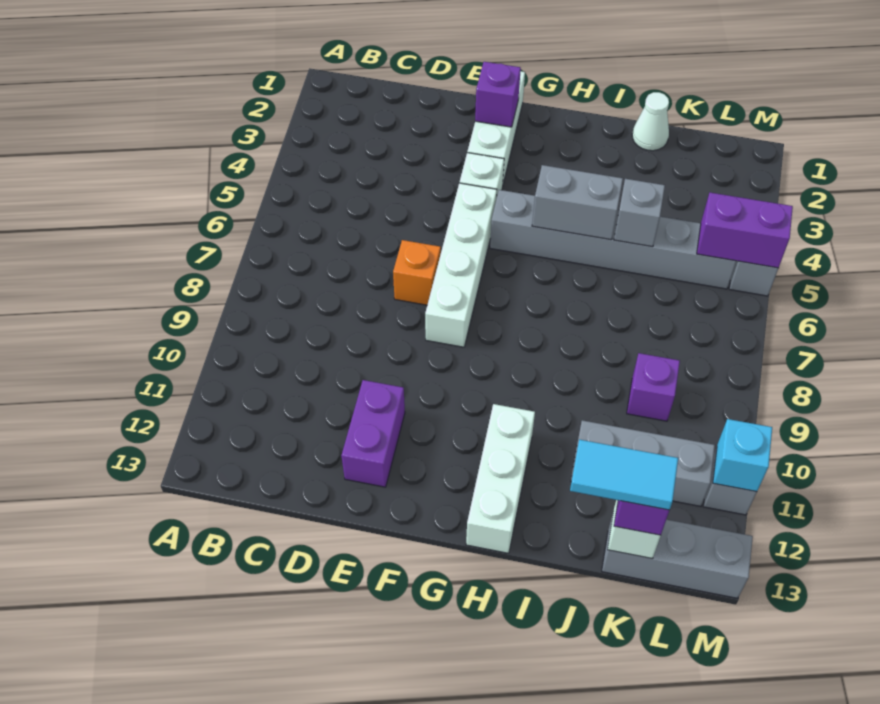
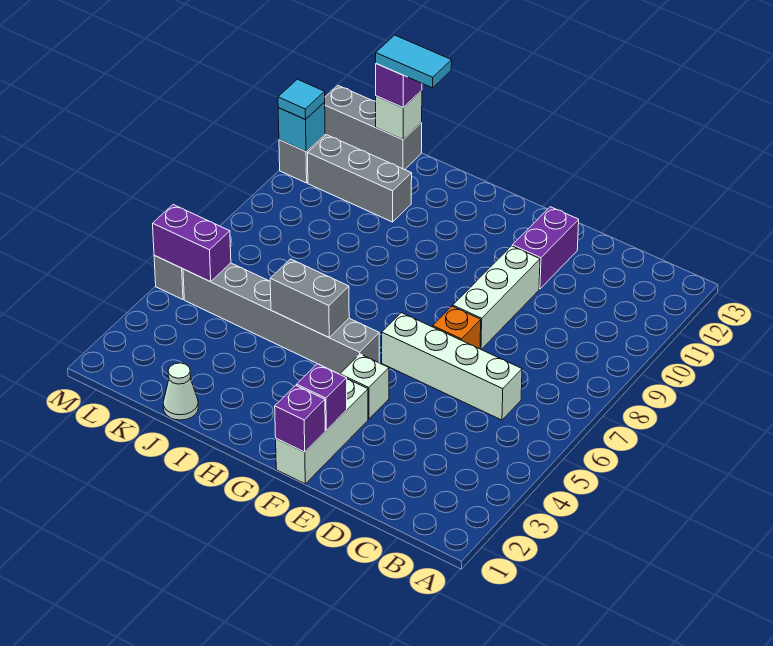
white 1x4 brick [425,183,497,347] -> white 1x4 brick turned to [382,313,522,420]
white 1x3 brick [466,404,535,553] -> white 1x3 brick moved to [453,246,540,349]
grey 1x1 brick [614,179,665,247] -> none
purple 1x1 brick [627,353,680,421] -> purple 1x1 brick moved to [275,385,325,452]
none -> cyan 1x1 tile [278,79,325,120]

